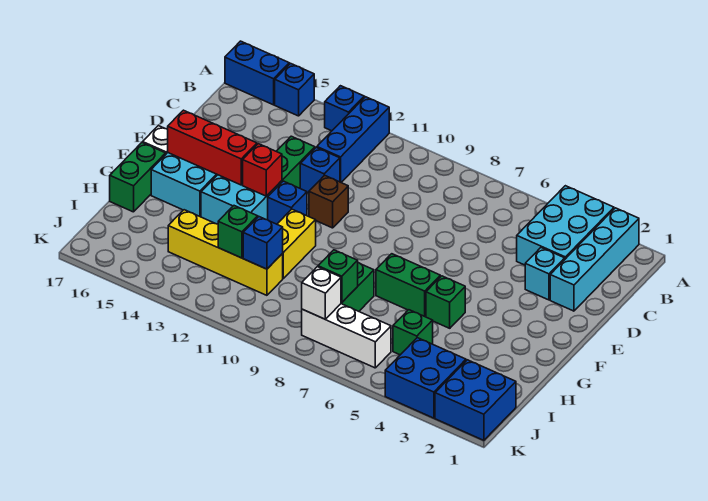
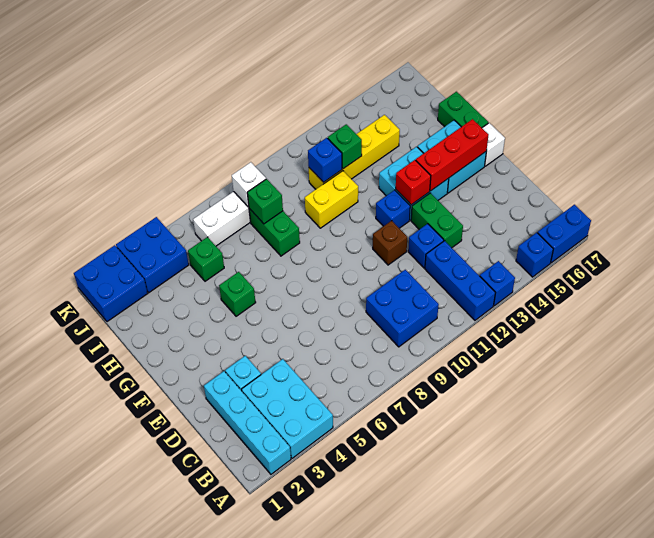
none -> blue 2x2 brick [366,270,439,347]
green 1x2 brick [376,254,440,317] -> none
yellow 1x2 brick [277,209,316,278] -> yellow 1x2 brick turned to [305,171,358,228]

